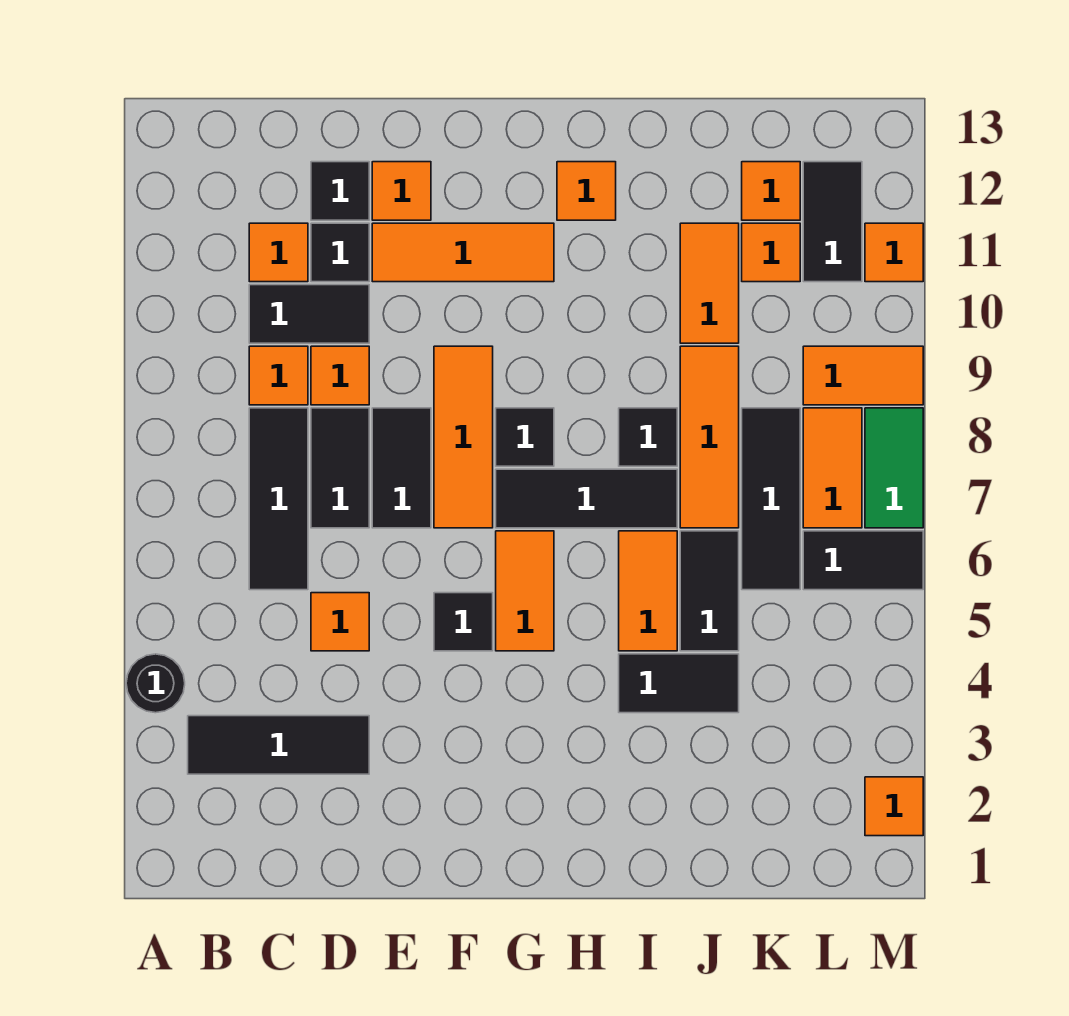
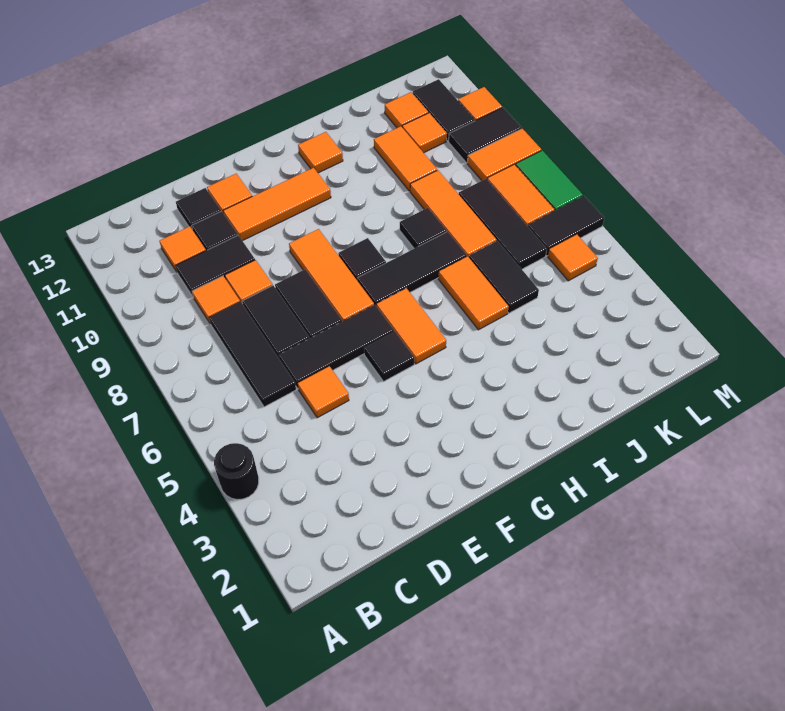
black 1x3 tile [188,716,369,774] -> black 1x3 tile moved to [279,305,394,388]
black 1x2 tile [619,654,739,713] -> black 1x2 tile moved to [449,108,521,163]
orange 1x1 tile [865,777,923,836] -> orange 1x1 tile moved to [548,235,598,281]

